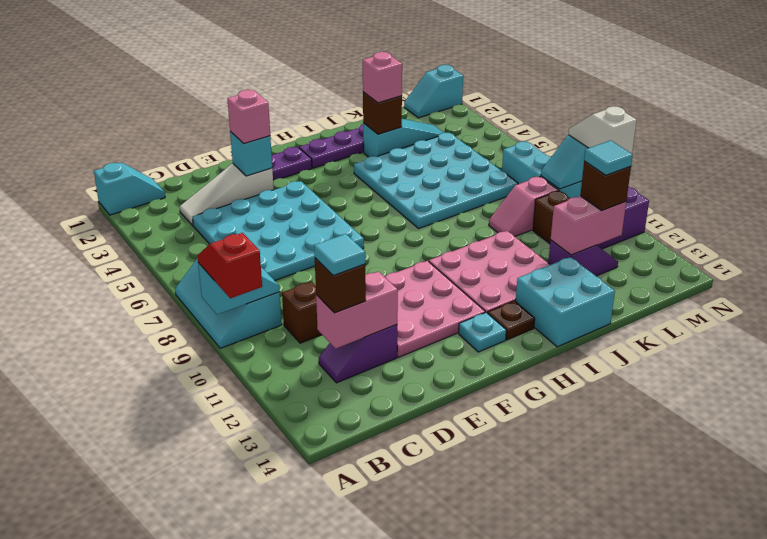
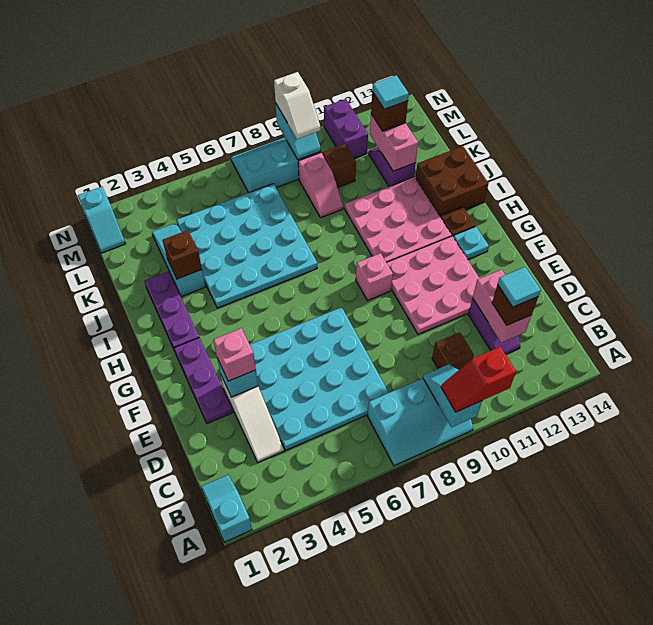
cyan 2x2 brick [516,257,615,347] -> brown 2x2 brick [416,146,488,216]
pink 1x1 brick [363,52,402,103] -> pink 1x1 brick moved to [356,253,393,301]
white 1x2 slope [569,106,637,153] -> white 1x2 slope turned to [274,72,321,139]

